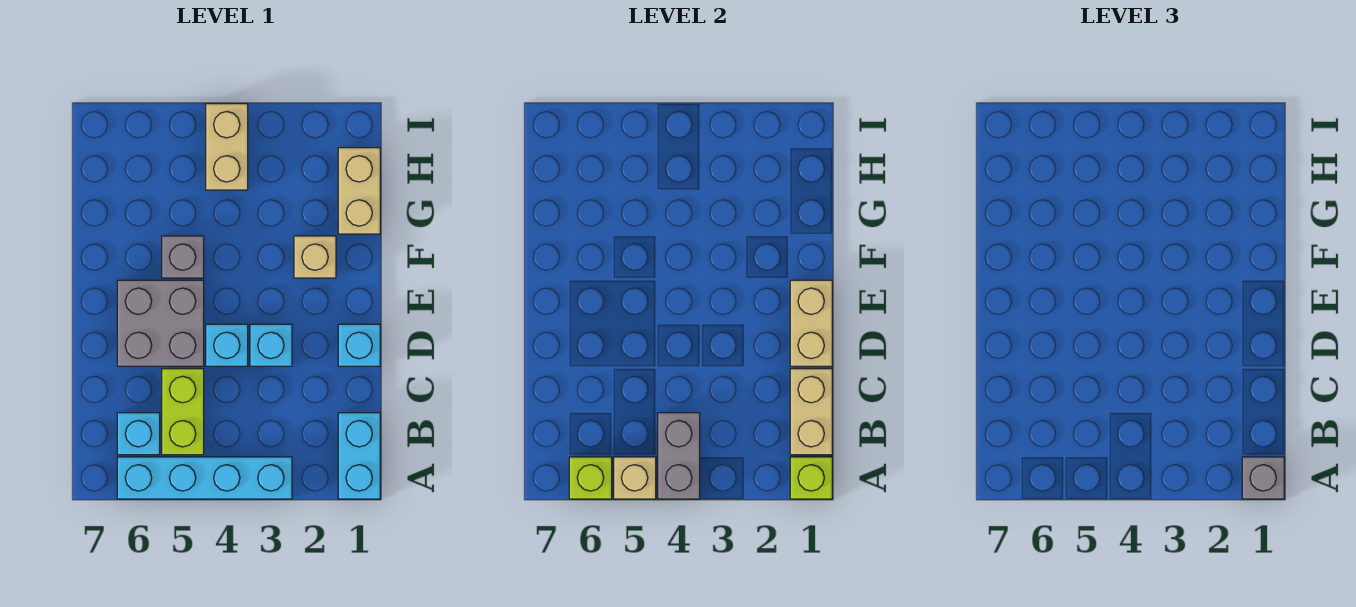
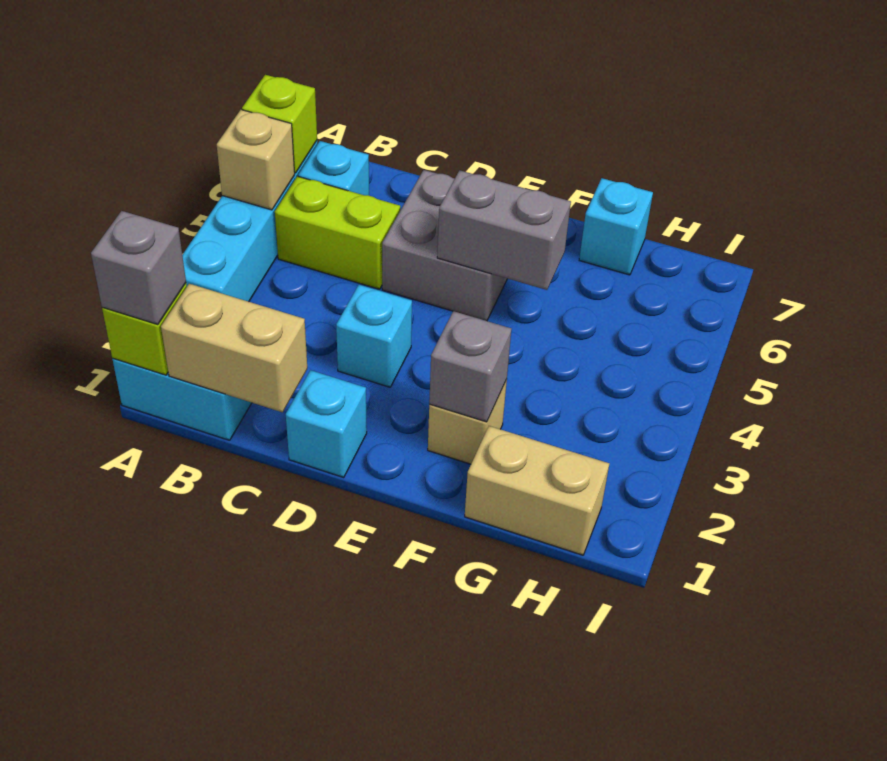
grey 1x2 brick [658,413,700,499] -> grey 1x2 brick moved to [437,170,571,290]
tan 1x2 brick [790,280,832,366] -> none
cyan 1x1 brick [206,324,248,366] -> cyan 1x1 brick moved to [579,178,653,275]
grey 1x1 brick [162,236,204,278] -> grey 1x1 brick moved to [429,311,511,422]
tan 1x2 brick [206,104,248,190] -> none

